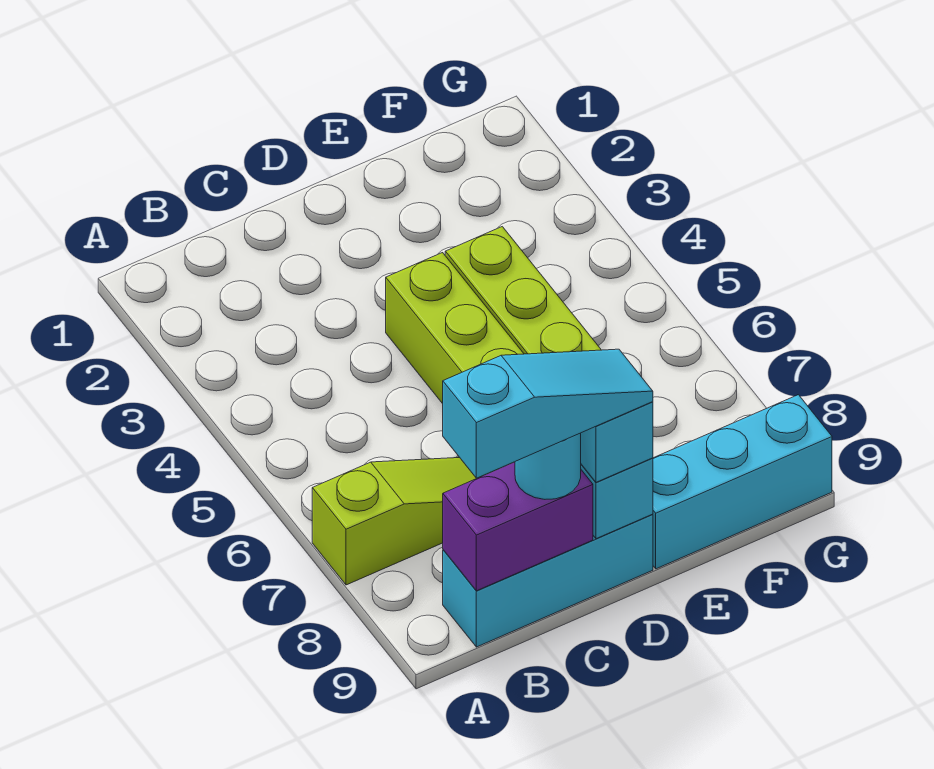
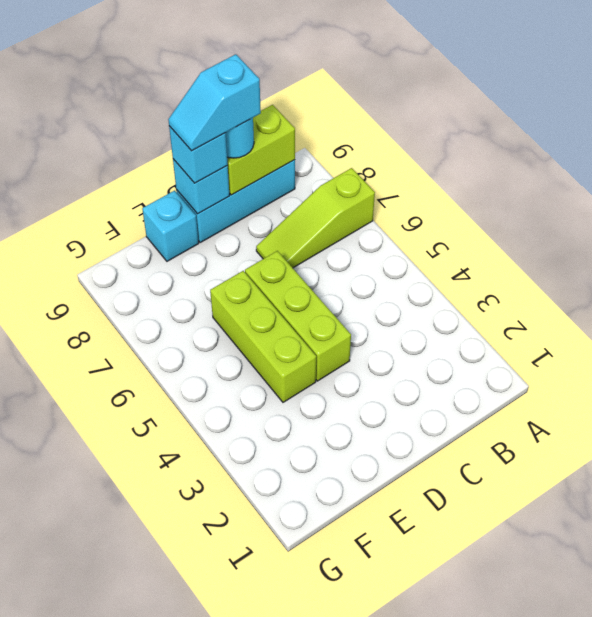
purple 1x2 brick [443,462,593,591] -> lime 1x2 brick [227,105,295,195]
cyan 1x3 slope [443,349,653,478] -> cyan 1x2 slope [168,54,261,151]
cyan 1x3 brick [653,395,832,569] -> cyan 1x1 brick [142,191,199,261]

